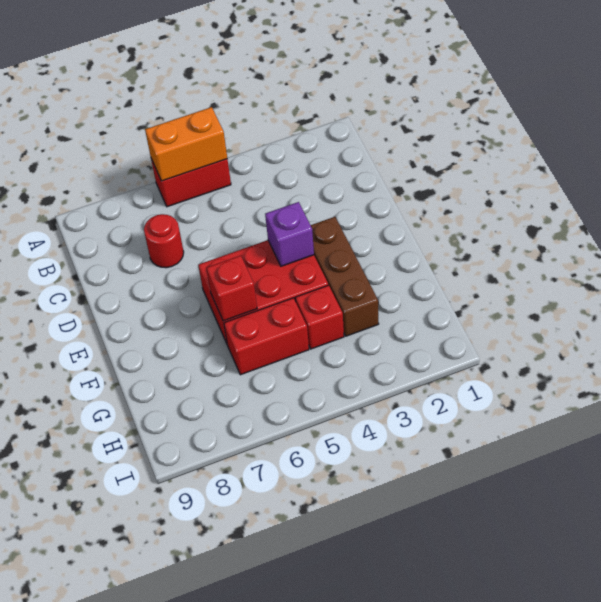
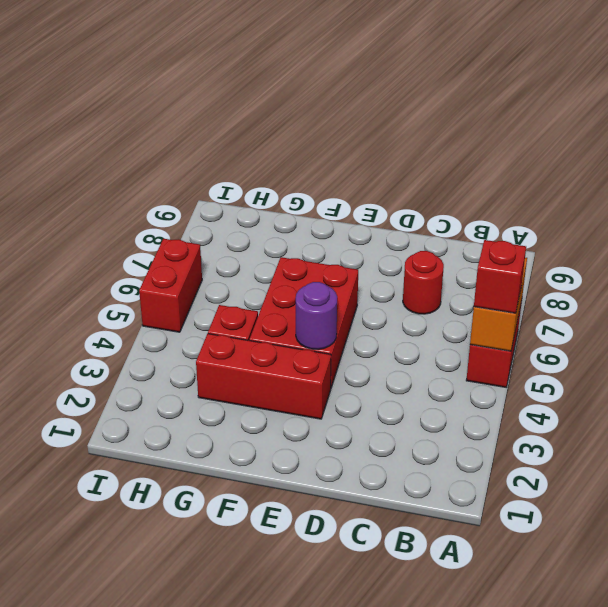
brown 1x3 brick [311,217,379,336] -> red 1x3 brick [196,334,331,419]
purple 1x1 brick [265,202,314,266] -> purple 1x1 round brick [296,282,337,349]
red 1x1 brick [207,256,257,321] -> red 1x1 brick moved to [474,240,526,313]
red 1x2 brick [224,298,309,375] -> red 1x2 brick moved to [139,239,202,332]

